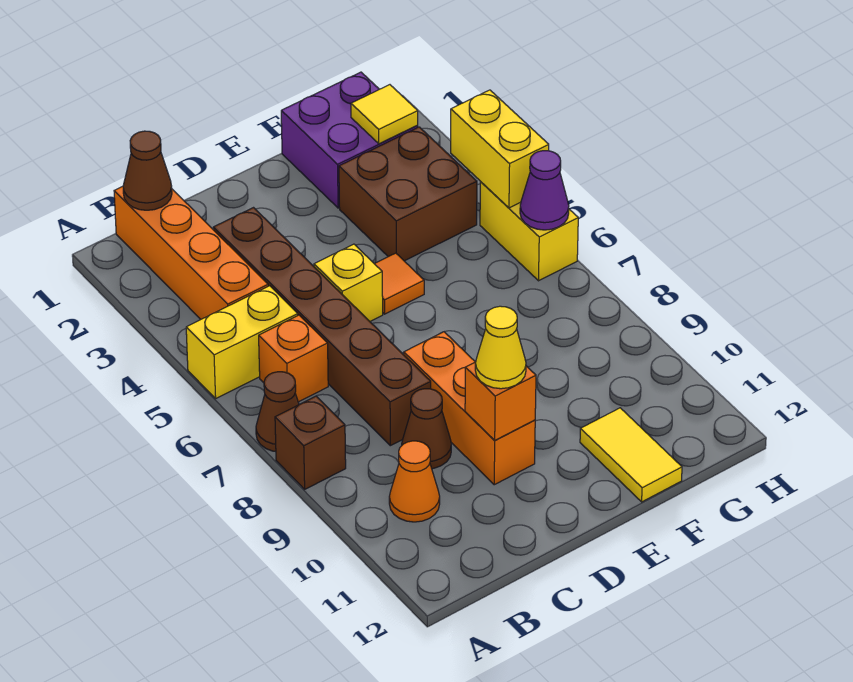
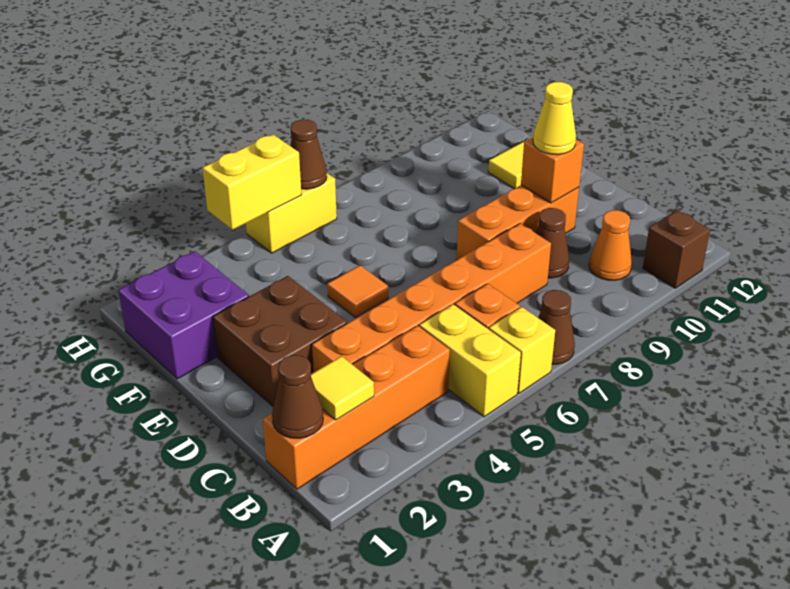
brown 1x1 brick [275,396,346,489] -> brown 1x1 brick moved to [643,210,710,288]
brown 1x6 brick [213,208,431,446] -> orange 1x6 brick [312,224,551,372]
yellow 1x1 brick [314,244,383,321] -> yellow 1x1 brick moved to [489,307,555,393]
brown 2x2 brick [339,127,477,261] -> brown 2x2 brick moved to [213,276,347,407]
yellow 1x1 tile [351,85,418,144] -> yellow 1x1 tile moved to [311,356,374,420]
purple 1x1 cone [520,151,569,230] -> brown 1x1 cone [290,120,327,189]

